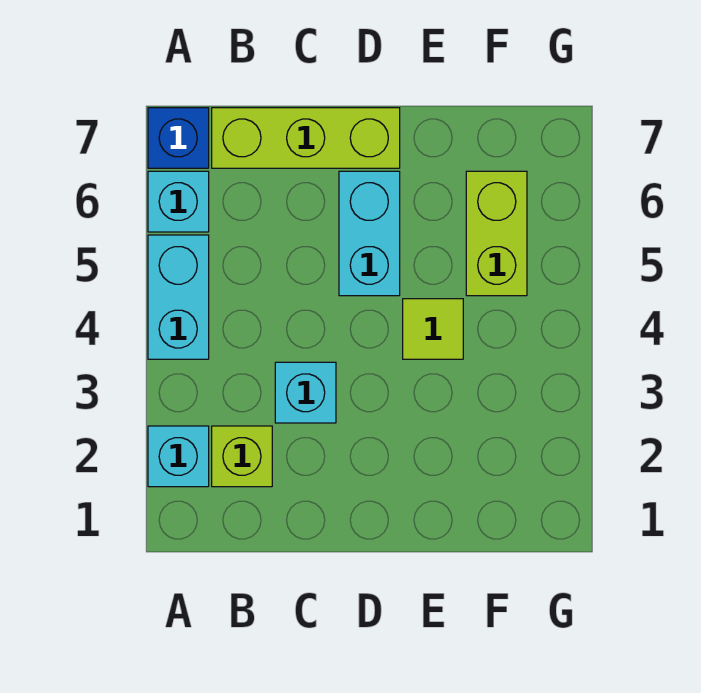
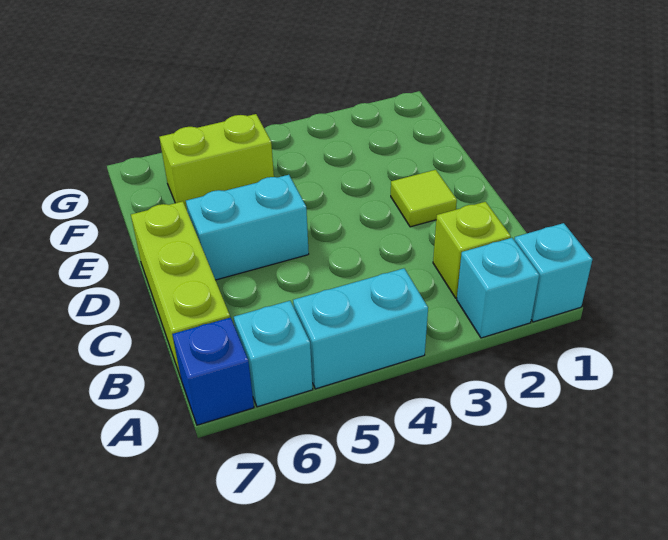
cyan 1x1 brick [275,362,336,423] -> cyan 1x1 brick moved to [514,223,593,322]
lime 1x1 tile [403,299,463,359] -> lime 1x1 tile moved to [391,170,457,227]

